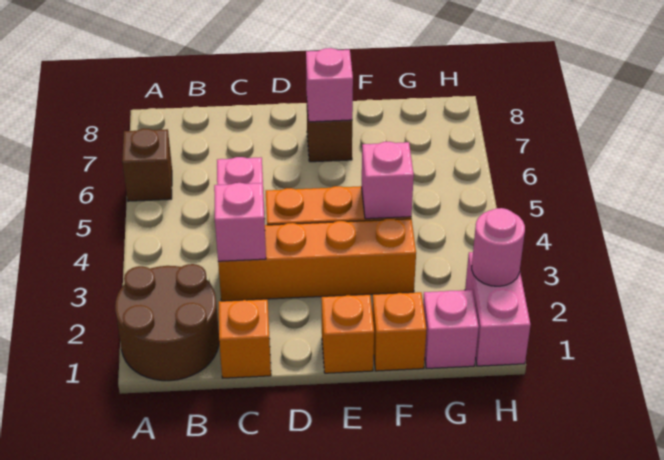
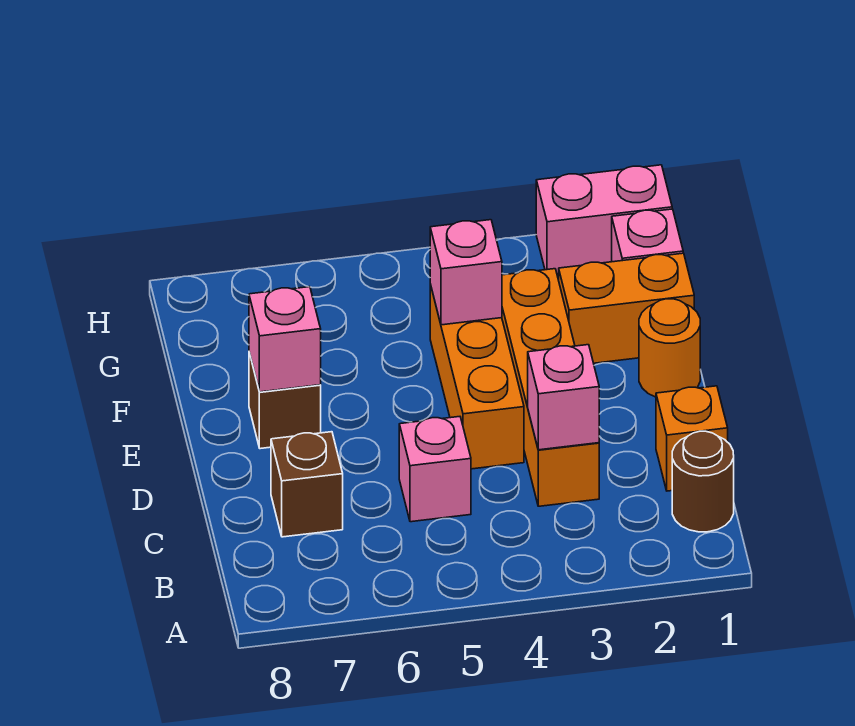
brown 2x2 round brick [115,264,219,381] -> brown 1x1 round brick [672,431,734,532]
brown 1x1 brick [122,129,172,201] -> brown 1x1 brick moved to [271,432,343,537]
orange 1x1 brick [322,295,374,373] -> orange 1x1 round brick [639,299,700,397]
orange 1x1 brick [372,292,426,371] -> orange 1x2 brick [559,253,694,363]
pink 1x1 round brick [472,208,525,286] -> none

